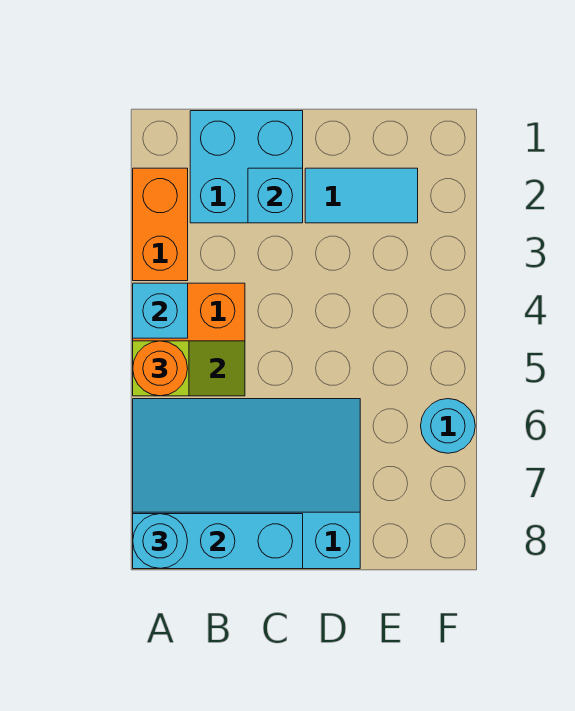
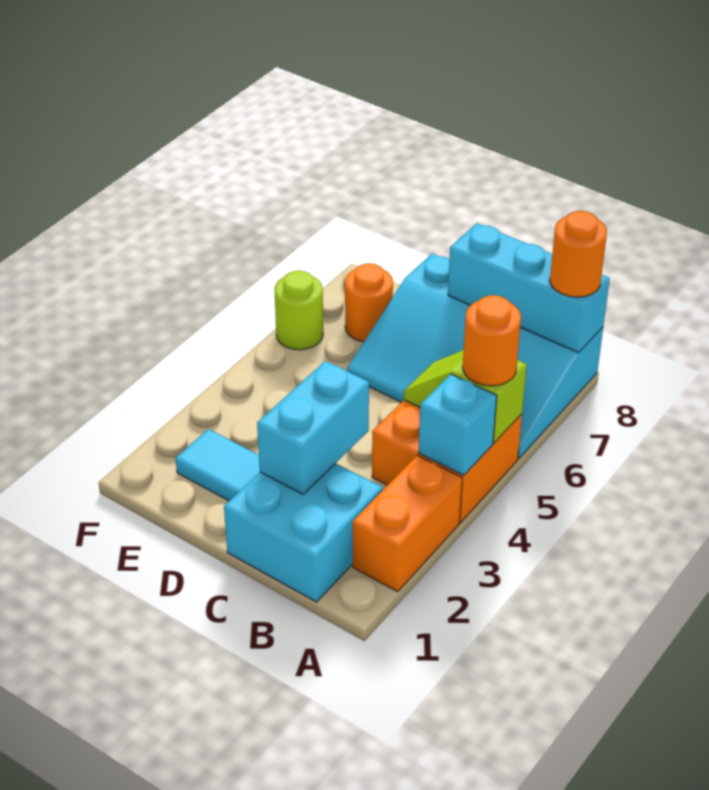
cyan 1x1 round brick [133,514,188,569] -> orange 1x1 round brick [550,211,607,297]
cyan 1x1 brick [248,168,303,223] -> cyan 1x2 brick [257,361,369,494]
none -> orange 1x1 round brick [345,263,393,342]
cyan 1x1 round brick [421,399,475,453] -> lime 1x1 round brick [274,271,323,350]

